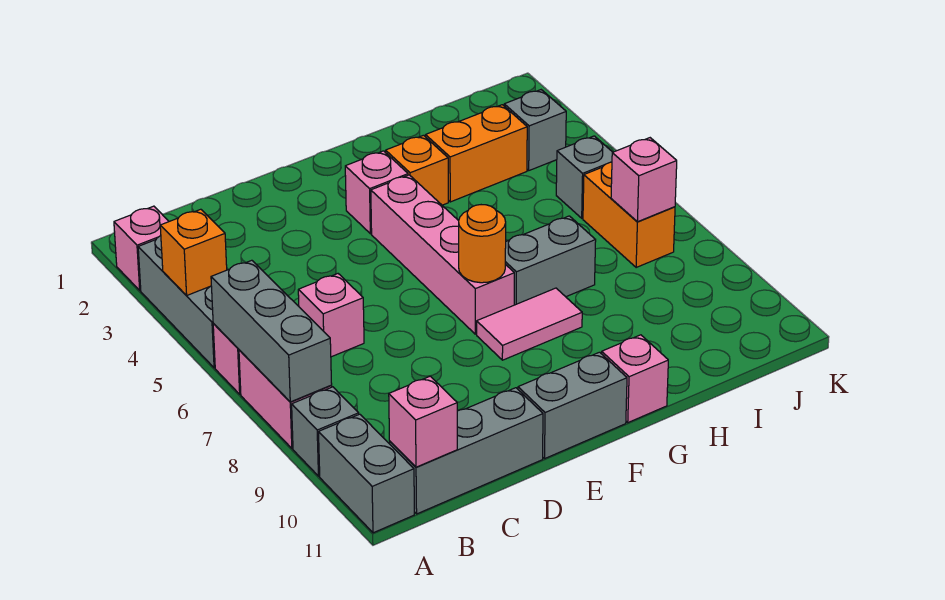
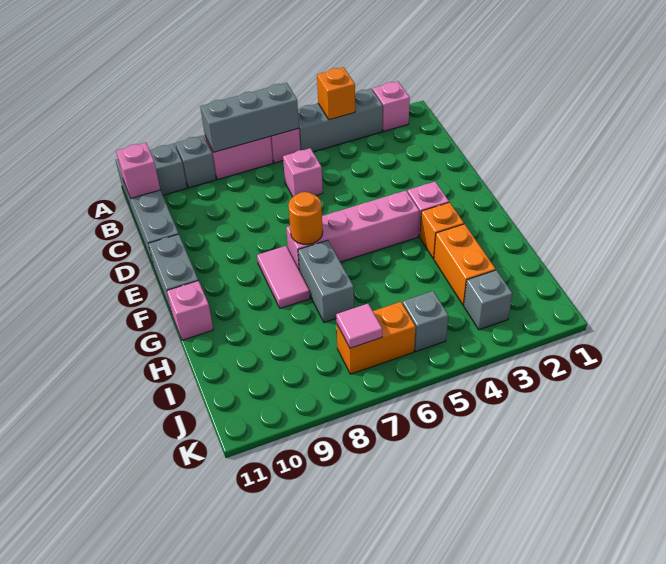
pink 1x1 brick [611,138,677,222] -> pink 1x1 tile [336,304,382,348]

